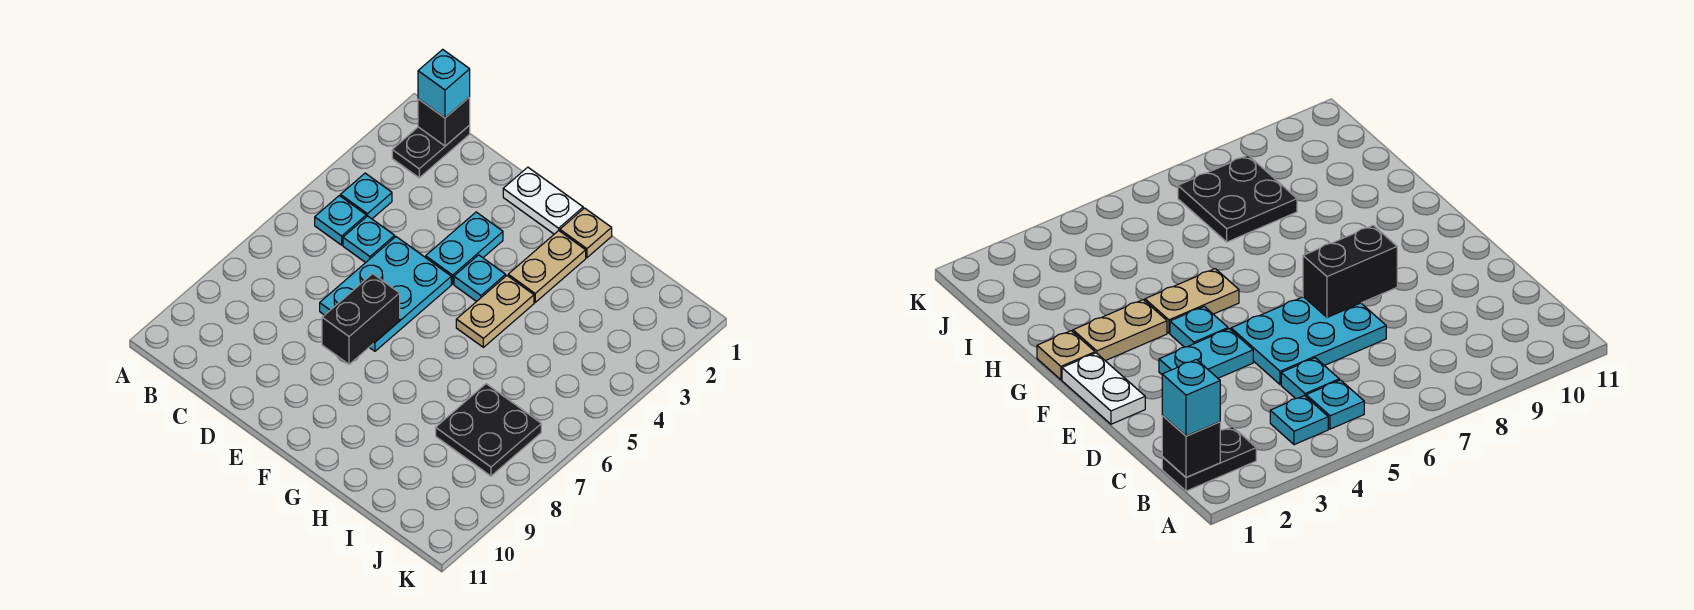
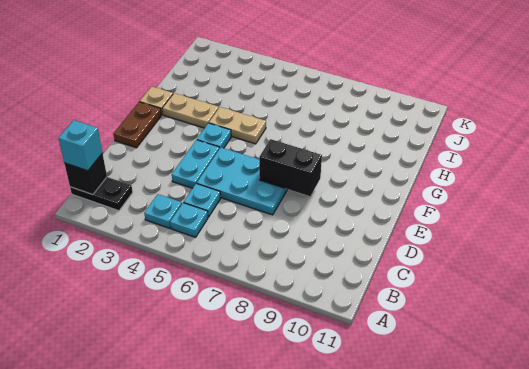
white 1x2 plate [503,167,583,234] -> brown 1x2 plate [113,102,161,148]
cyan 1x2 plate [426,212,503,284] -> cyan 1x2 plate turned to [172,140,219,188]
black 2x2 plate [436,384,541,476] -> none

